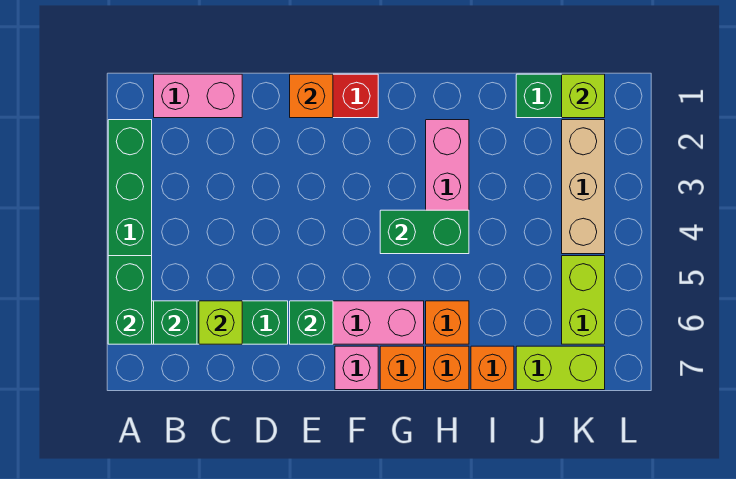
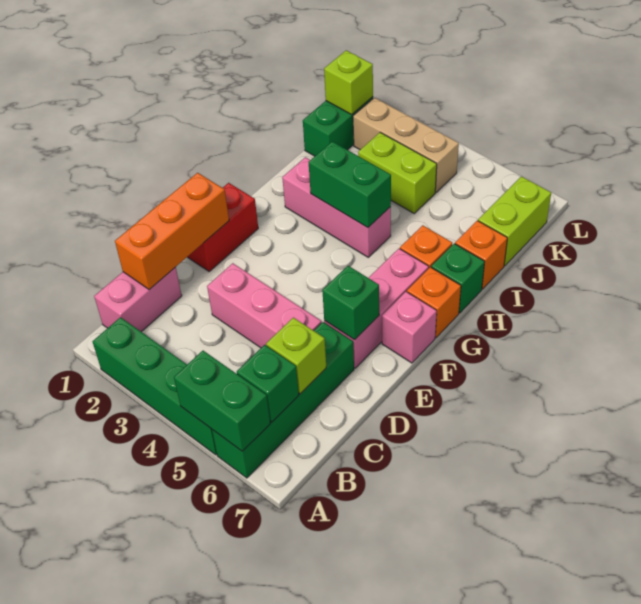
none -> pink 1x3 brick [207,263,322,348]
orange 1x1 brick [290,74,333,118] -> orange 1x3 brick [115,173,229,290]
green 1x2 brick [380,210,469,254] -> green 1x2 brick turned to [309,141,391,228]
orange 1x1 brick [426,346,469,390] -> green 1x1 brick [431,244,485,313]
lime 1x2 brick [562,256,605,344] -> lime 1x2 brick moved to [358,132,437,213]

